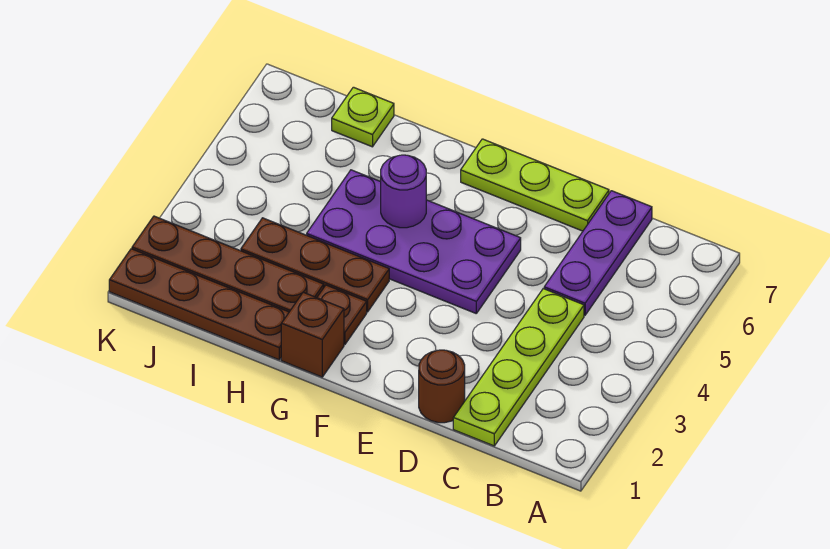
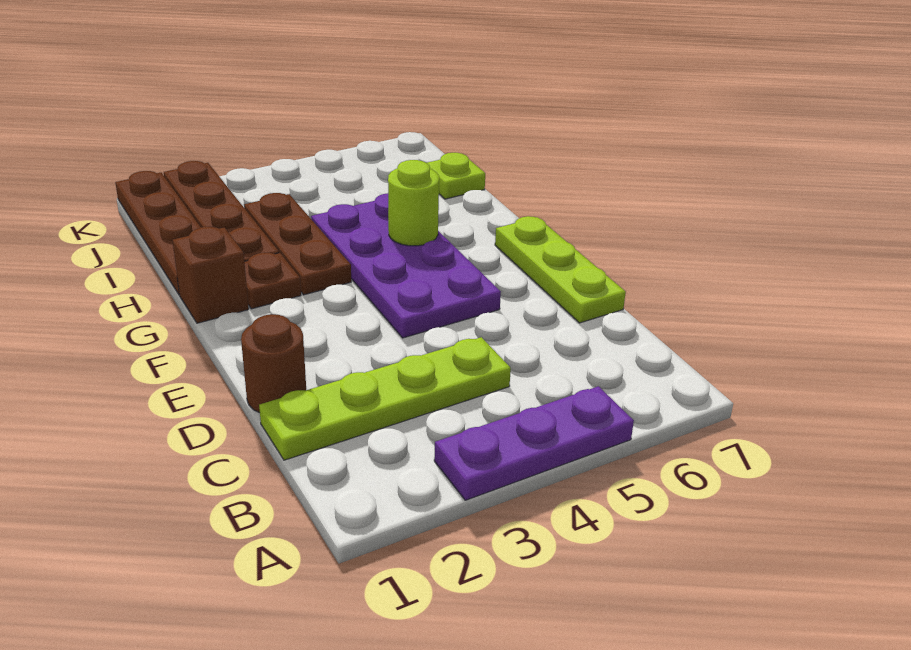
purple 1x3 plate [544,191,652,315] -> purple 1x3 plate moved to [434,386,634,500]
purple 1x1 round brick [381,155,426,228] -> lime 1x1 round brick [388,160,439,246]

